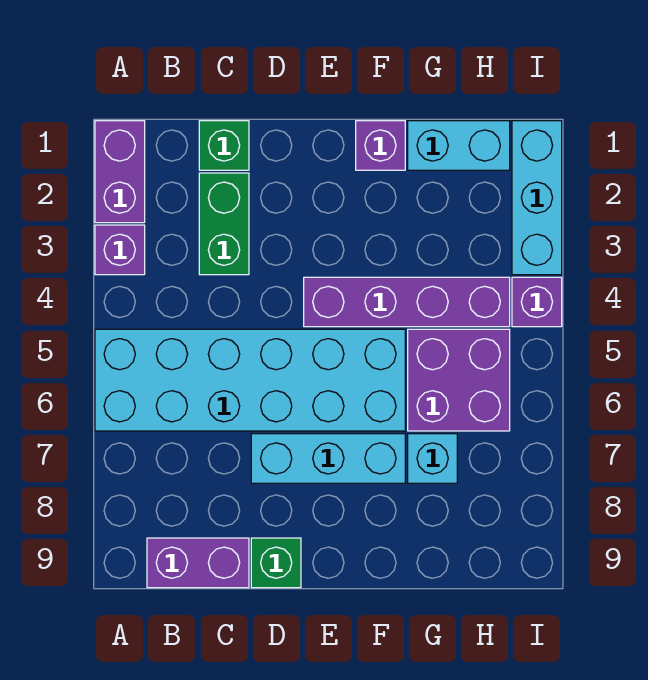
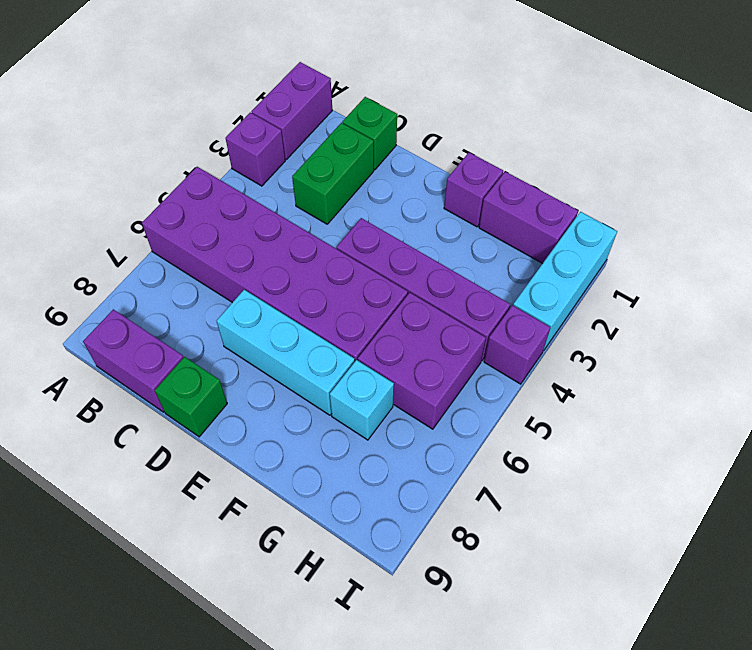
cyan 2x6 brick [95,329,405,431] -> purple 2x6 brick [142,167,408,361]
cyan 1x2 brick [408,121,510,170] -> purple 1x2 brick [479,172,578,263]

